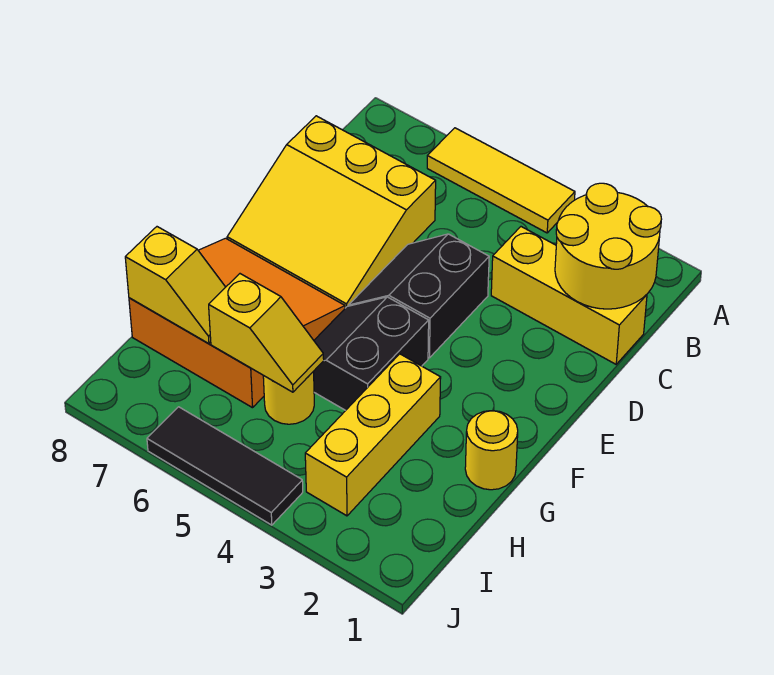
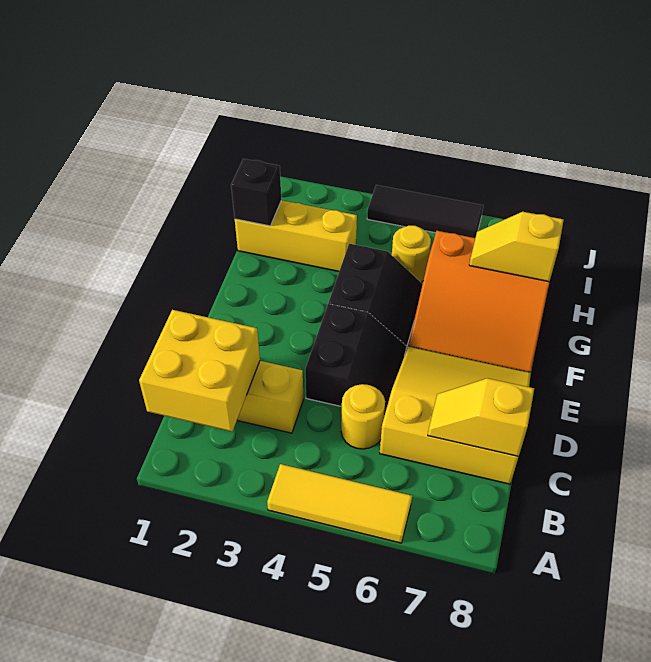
yellow 2x2 round brick [555,183,661,309] -> yellow 2x2 brick [139,310,260,431]
yellow 1x1 round brick [465,411,518,490] -> yellow 1x1 round brick moved to [341,384,385,449]
yellow 1x3 brick [305,354,441,516] -> yellow 1x3 brick turned to [235,200,357,271]
none -> black 1x1 brick [231,159,281,226]
yellow 1x2 slope [209,274,324,392] -> yellow 1x2 slope moved to [428,378,534,456]

